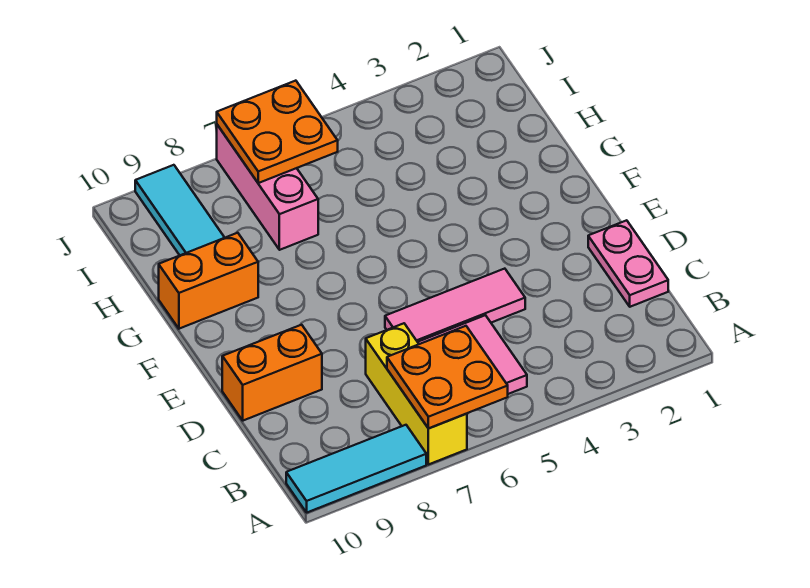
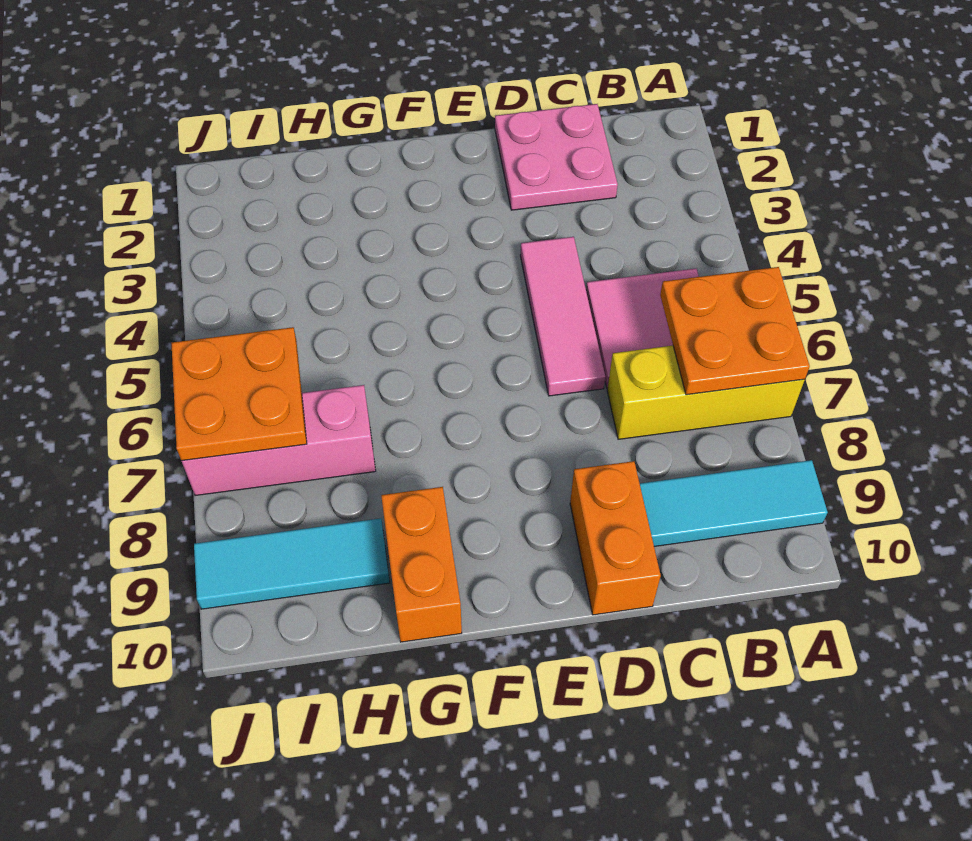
cyan 1x3 tile [286,425,426,512] -> cyan 1x3 tile turned to [640,460,828,546]
pink 1x2 plate [588,220,668,307] -> pink 2x2 plate [495,104,618,210]

